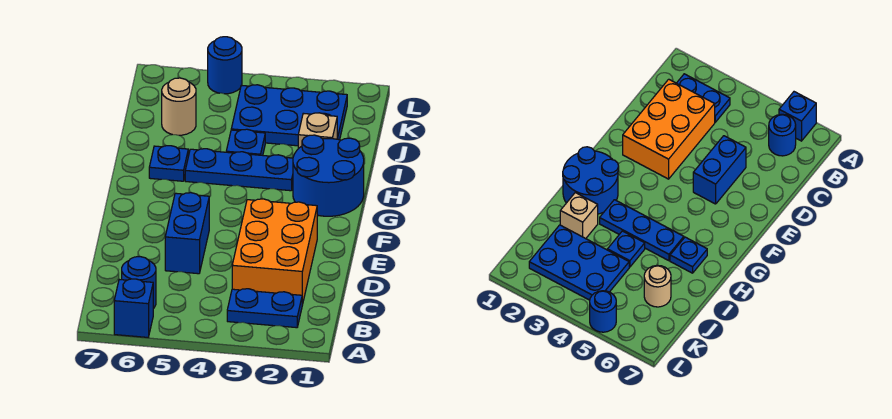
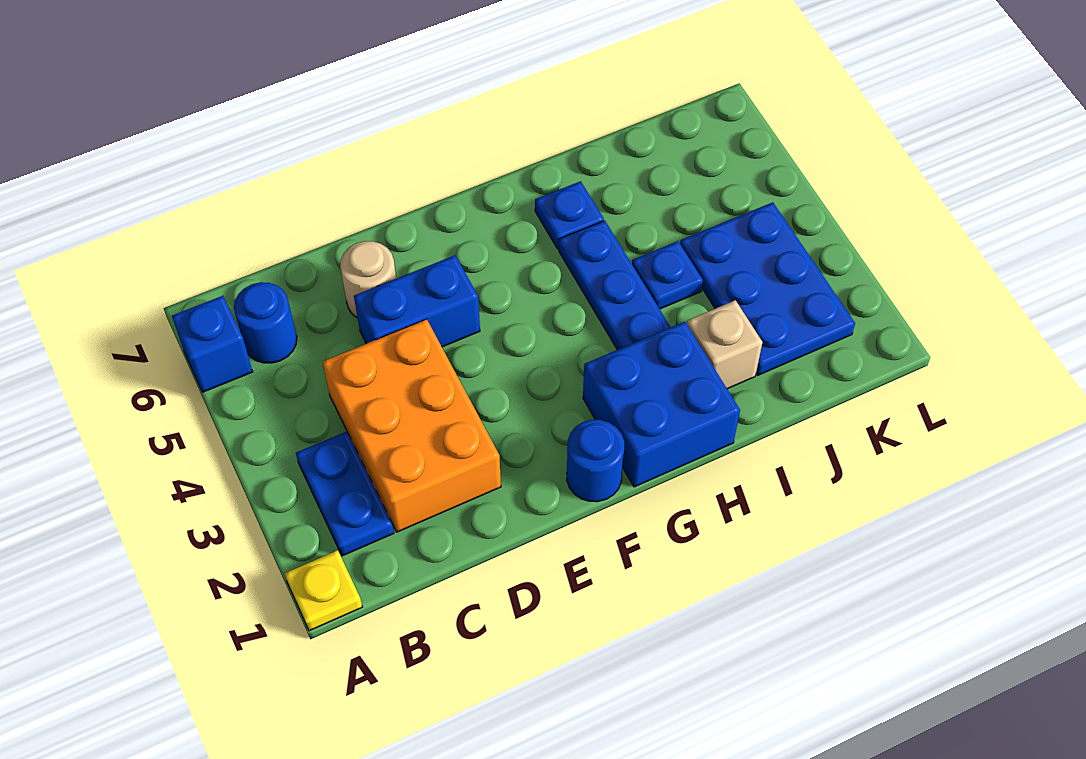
none -> yellow 1x1 plate [285,550,362,631]
orange 2x3 brick [232,199,317,305] -> orange 2x3 brick turned to [323,319,501,532]
blue 2x2 round brick [293,135,364,216] -> blue 2x2 brick [583,322,740,487]
tan 1x1 round brick [162,78,196,135] -> tan 1x1 round brick moved to [340,241,396,317]
blue 1x1 round brick [208,37,242,94] -> blue 1x1 round brick moved to [567,420,624,502]

